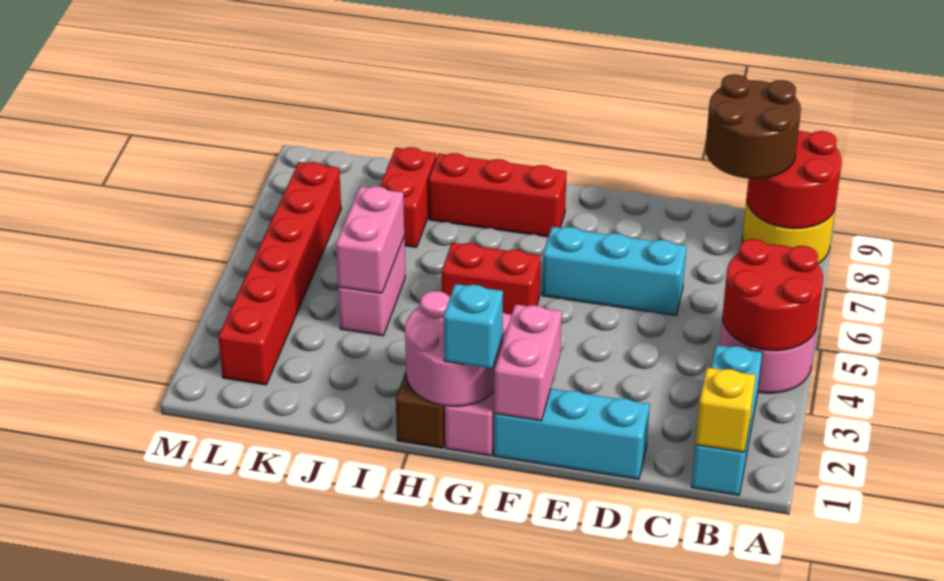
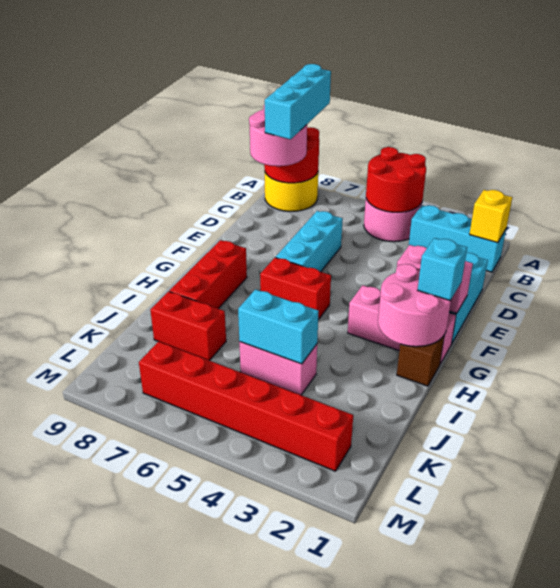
none -> cyan 1x3 brick [265,64,331,139]
brown 2x2 round brick [705,74,801,179] -> pink 2x2 round brick [249,105,307,166]
red 1x2 brick [442,243,541,315] -> red 1x2 brick turned to [260,257,331,320]
pink 1x2 brick [336,186,404,293] -> cyan 1x2 brick [238,289,319,364]

